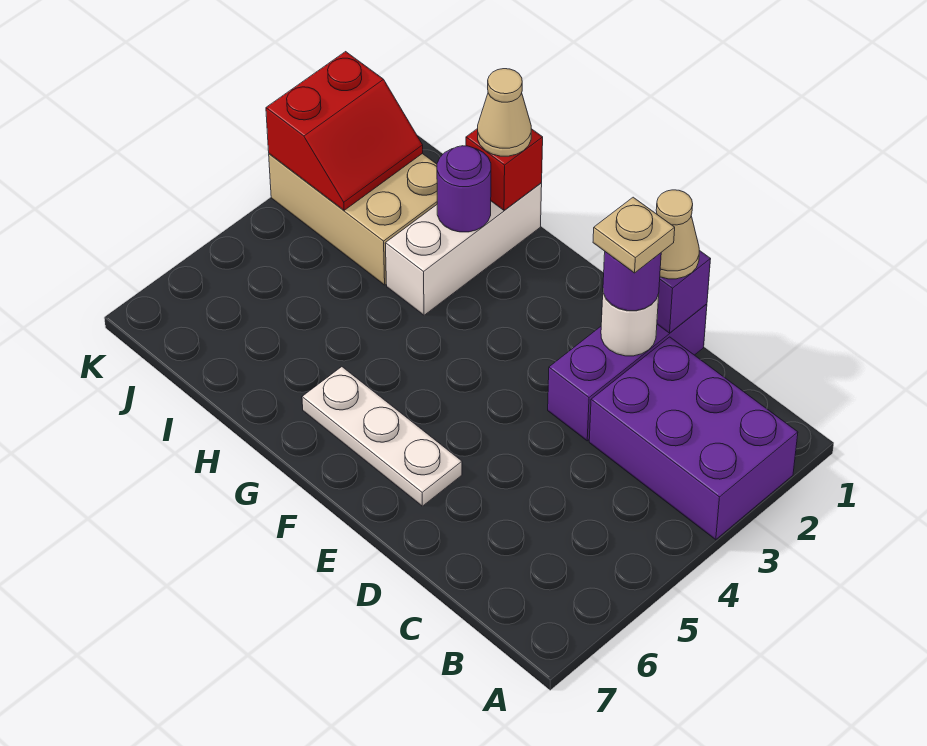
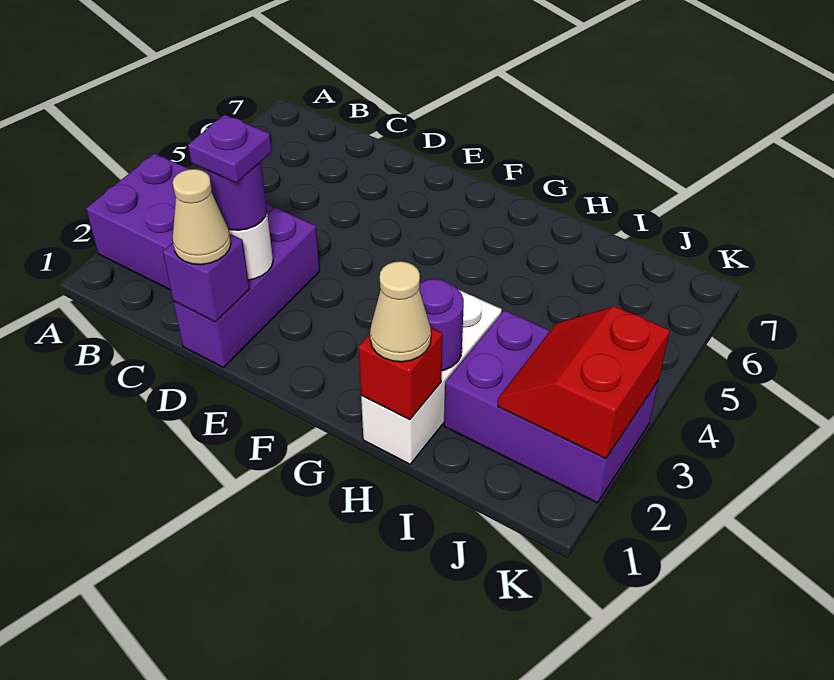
tan 1x1 plate [593,197,675,273] -> purple 1x1 plate [188,115,272,183]
white 1x3 plate [302,367,462,506] -> none
tan 2x3 brick [269,154,437,285] -> purple 2x3 brick [444,310,659,503]

